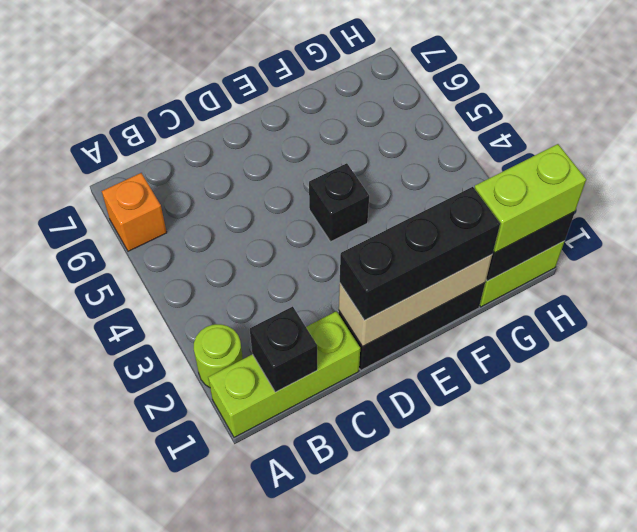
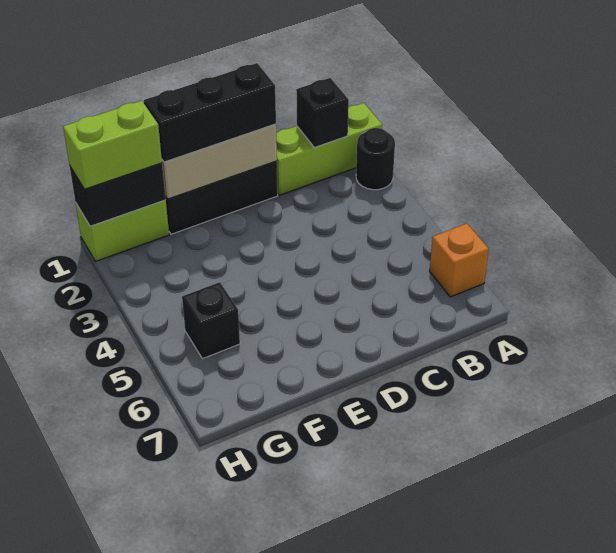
lime 1x1 round brick [194,324,243,387] -> black 1x1 round brick [356,128,395,190]
black 1x1 brick [309,163,369,242] -> black 1x1 brick moved to [182,282,240,359]

